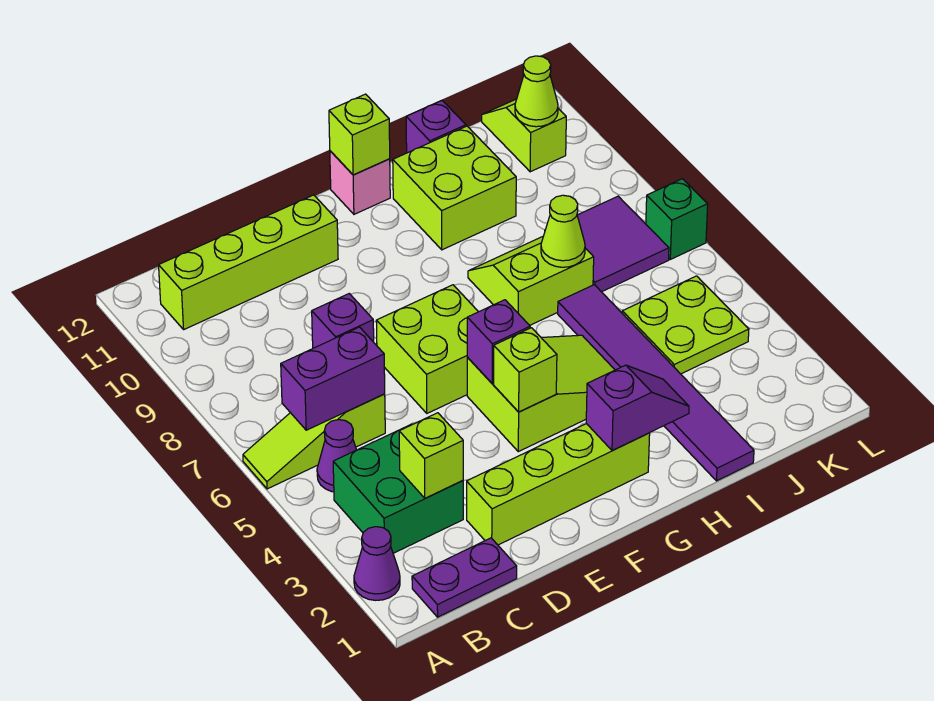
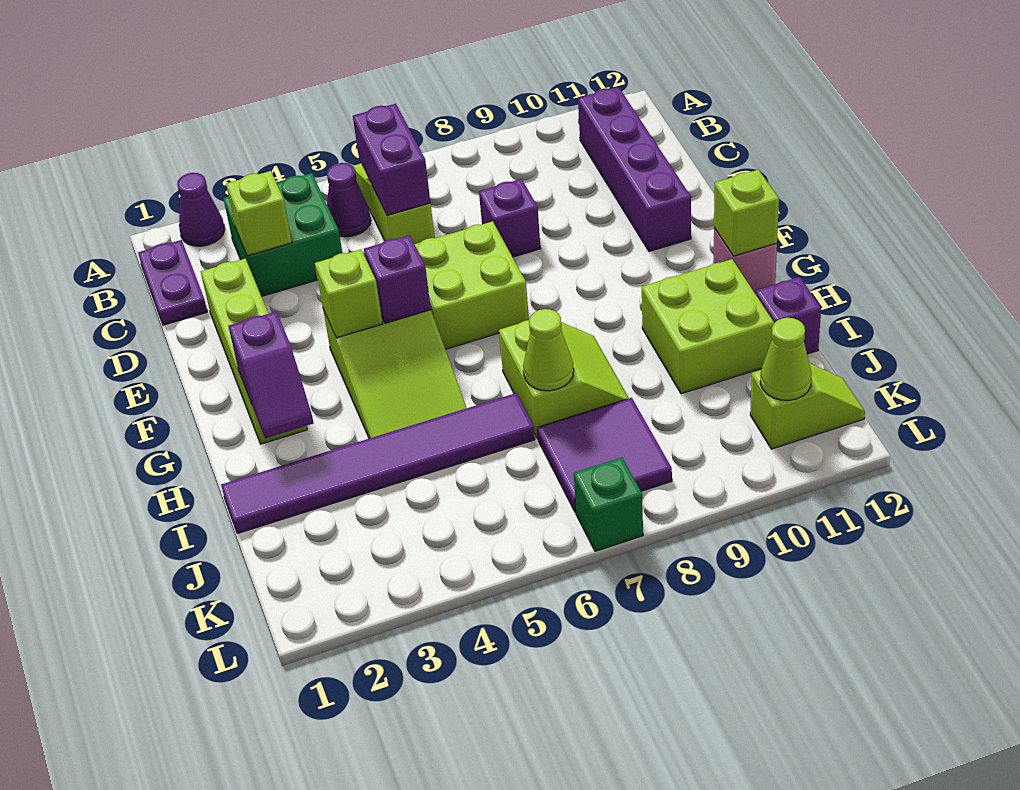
lime 1x4 brick [159,195,338,329] -> purple 1x4 brick [578,87,691,251]
lime 2x2 plate [622,276,749,374] -> none

